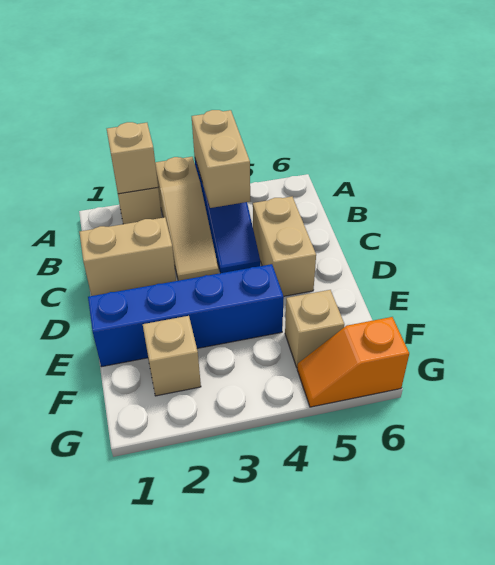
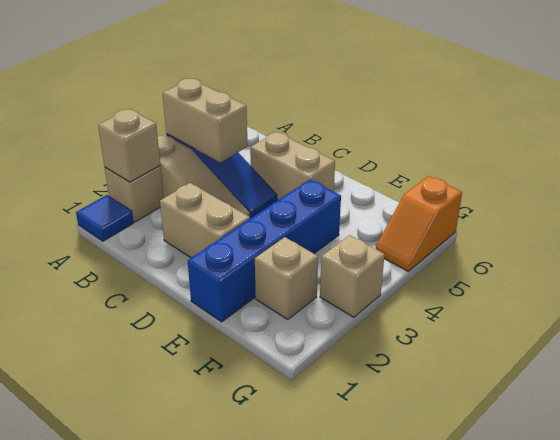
none -> blue 1x1 tile [76,195,134,241]
tan 1x2 brick [79,217,176,296] -> tan 1x2 brick turned to [160,183,250,258]
tan 1x1 brick [285,290,344,367] -> tan 1x1 brick moved to [320,235,385,317]

